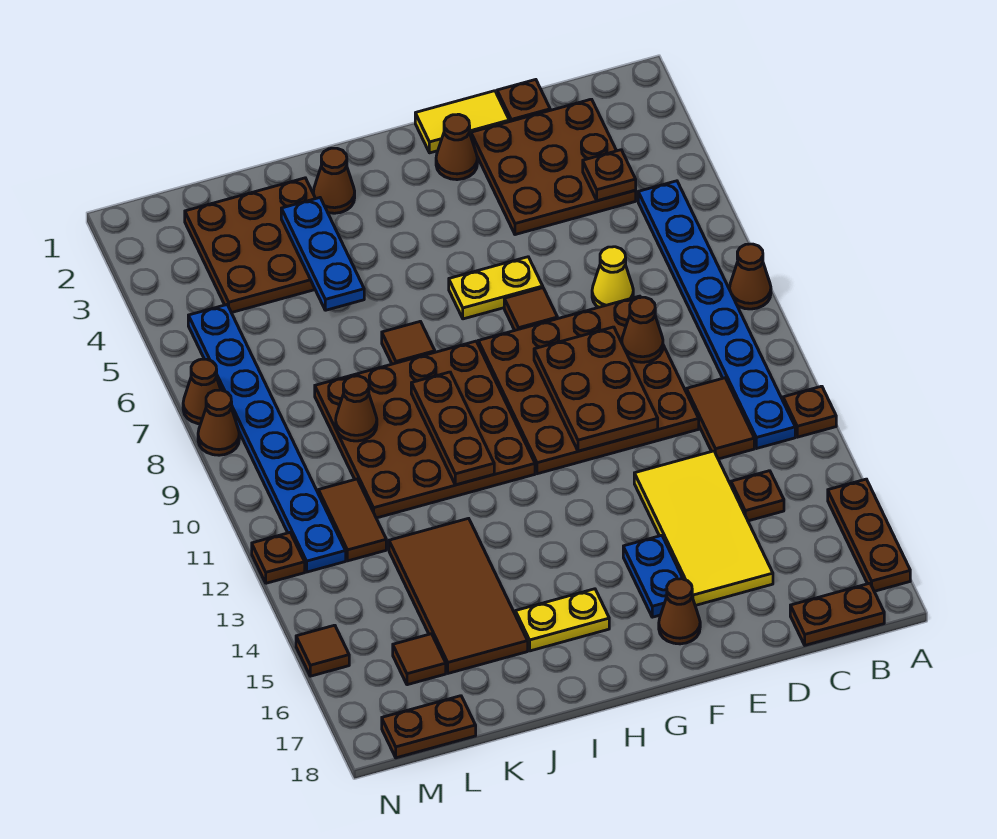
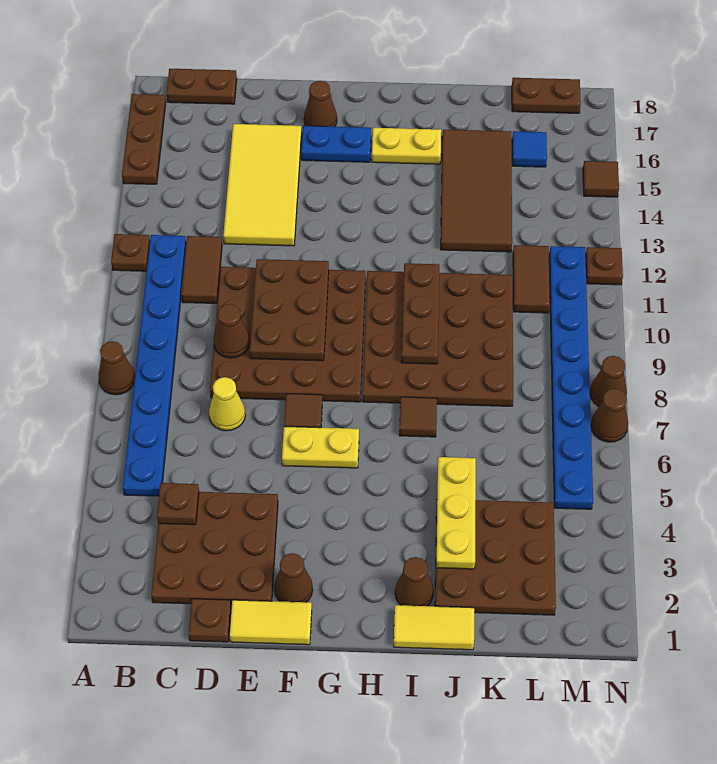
brown 1x1 plate [731,471,784,521] -> none
blue 1x2 plate [623,535,683,617] -> blue 1x2 plate turned to [301,126,371,162]
none -> yellow 1x2 tile [394,605,474,650]
blue 1x3 plate [281,198,364,310] -> yellow 1x3 plate [436,457,476,569]
brown 1x1 cone [336,376,377,441] -> none
brown 1x1 tile [393,634,446,685] -> blue 1x1 tile [512,131,547,167]

